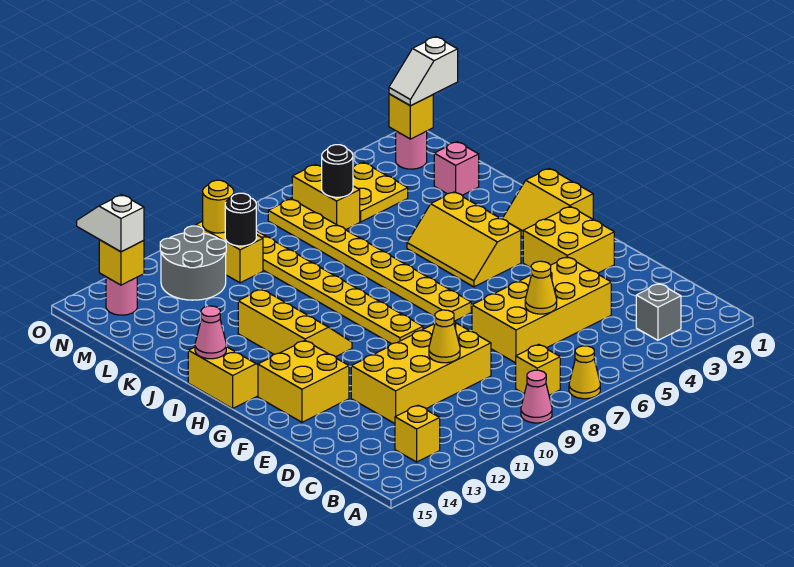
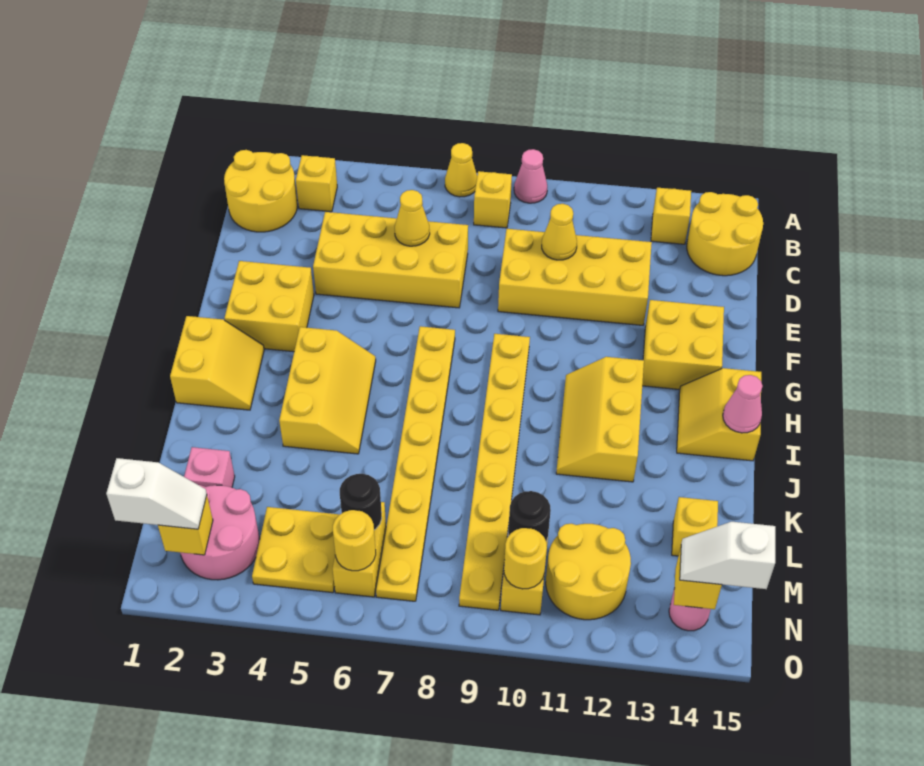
none -> yellow 2x2 round brick [224,150,298,232]
grey 1x1 brick [636,284,681,340] -> yellow 1x1 brick [296,155,337,212]
none -> yellow 2x2 round brick [687,192,763,276]
none -> yellow 1x1 brick [672,497,718,556]
grey 2x2 round brick [160,226,226,300] -> yellow 2x2 round brick [546,524,631,620]
pink 1x1 round brick [396,131,427,169] -> pink 2x2 round brick [180,485,260,580]
none -> yellow 1x1 round brick [333,510,376,571]
white 1x2 slope [77,195,144,252] -> white 1x2 slope turned to [680,522,775,589]

